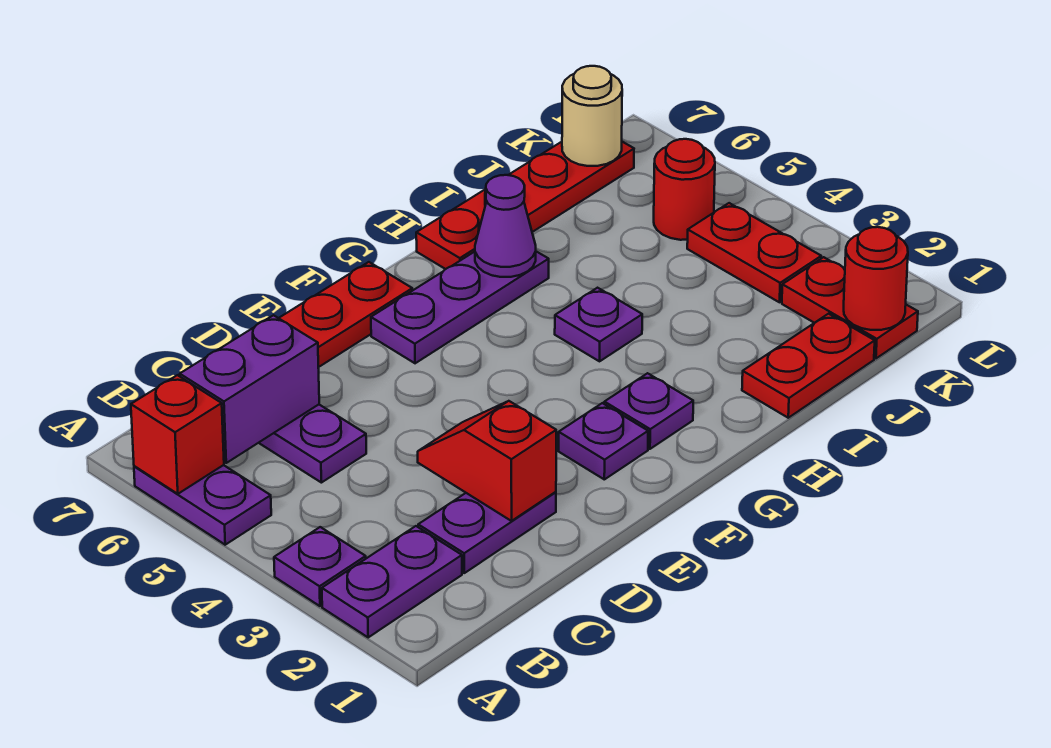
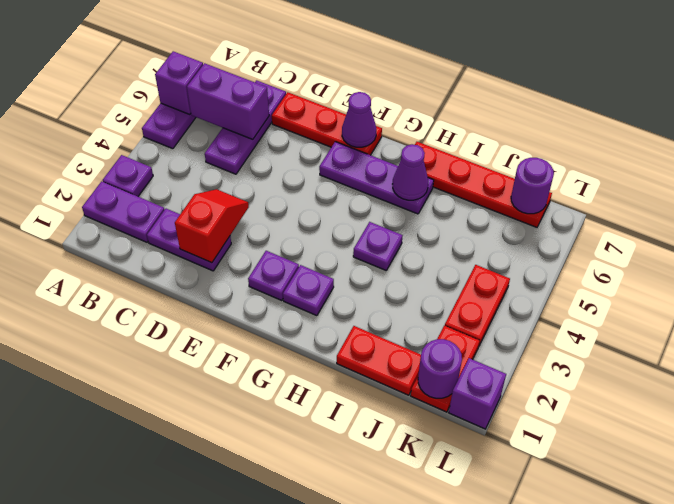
red 1x1 brick [131,375,224,494] -> purple 1x1 brick [155,51,203,114]
none -> purple 1x1 cone [342,92,376,147]
red 1x1 round brick [844,227,908,330] -> purple 1x1 round brick [418,339,462,398]
red 1x1 round brick [654,139,715,240] -> none
tan 1x1 round brick [562,66,622,166] -> purple 1x1 round brick [511,158,554,214]
none -> purple 1x1 brick [449,358,506,429]

